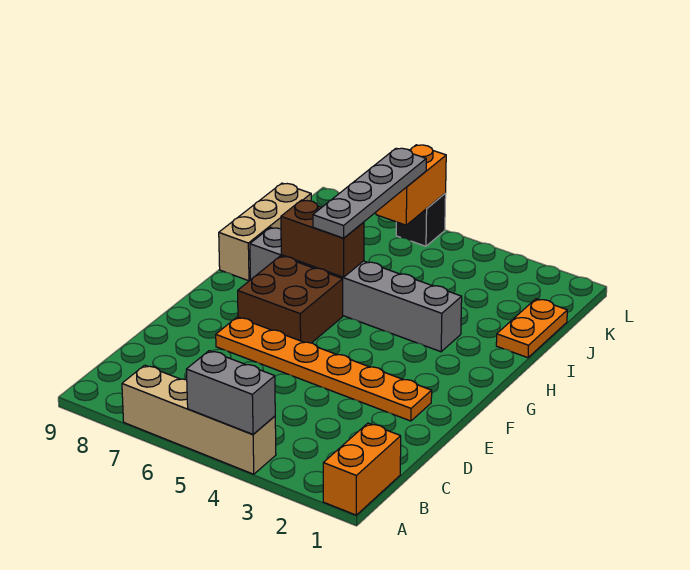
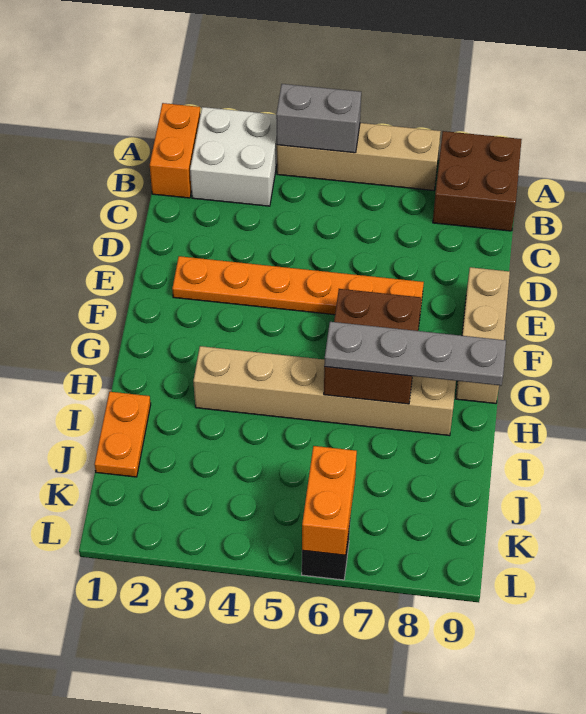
none -> white 2x2 brick [190,107,277,206]
none -> brown 2x2 brick [433,131,522,231]
grey 1x6 brick [250,228,462,352] -> tan 1x6 brick [193,346,456,436]
grey 1x4 plate [313,148,426,238] -> grey 1x4 plate turned to [324,322,506,386]
tan 1x3 brick [219,183,311,281] -> tan 1x3 brick moved to [456,267,510,404]

